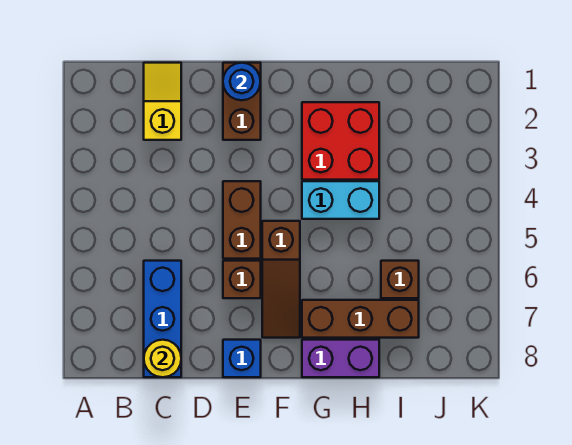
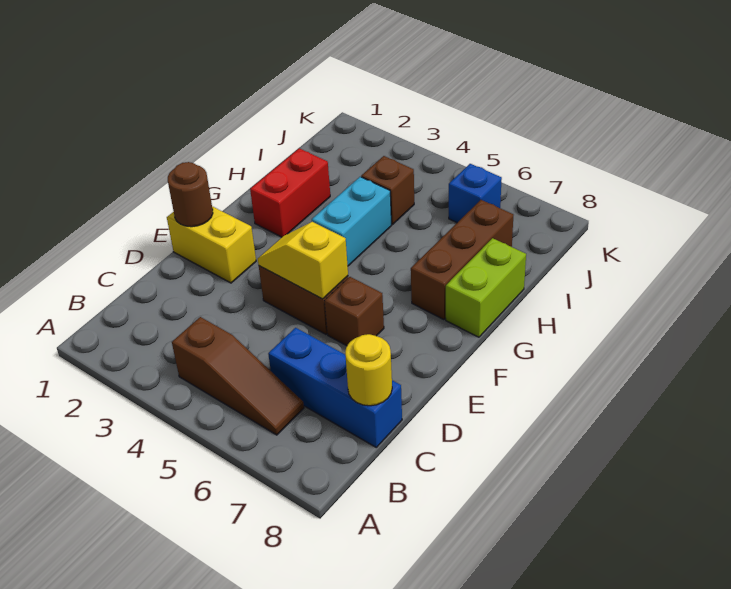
yellow 1x2 slope [144,63,181,140] -> yellow 1x2 slope moved to [258,222,348,299]
brown 1x2 brick [223,63,261,140] -> yellow 1x2 brick [167,206,256,283]
blue 1x1 round brick [223,63,261,100] -> brown 1x1 round brick [168,162,213,227]
blue 1x1 brick [223,340,261,377] -> blue 1x1 brick moved to [449,164,502,223]
brown 1x3 slope [262,221,300,338] -> brown 1x3 slope moved to [172,317,304,435]
red 2x2 brick [302,102,379,180] -> red 1x2 brick [250,148,330,237]
purple 1x2 brick [302,340,379,377] -> lime 1x2 brick [446,238,526,337]
brown 1x1 brick [381,261,419,298] -> brown 1x1 brick moved to [361,156,414,224]

